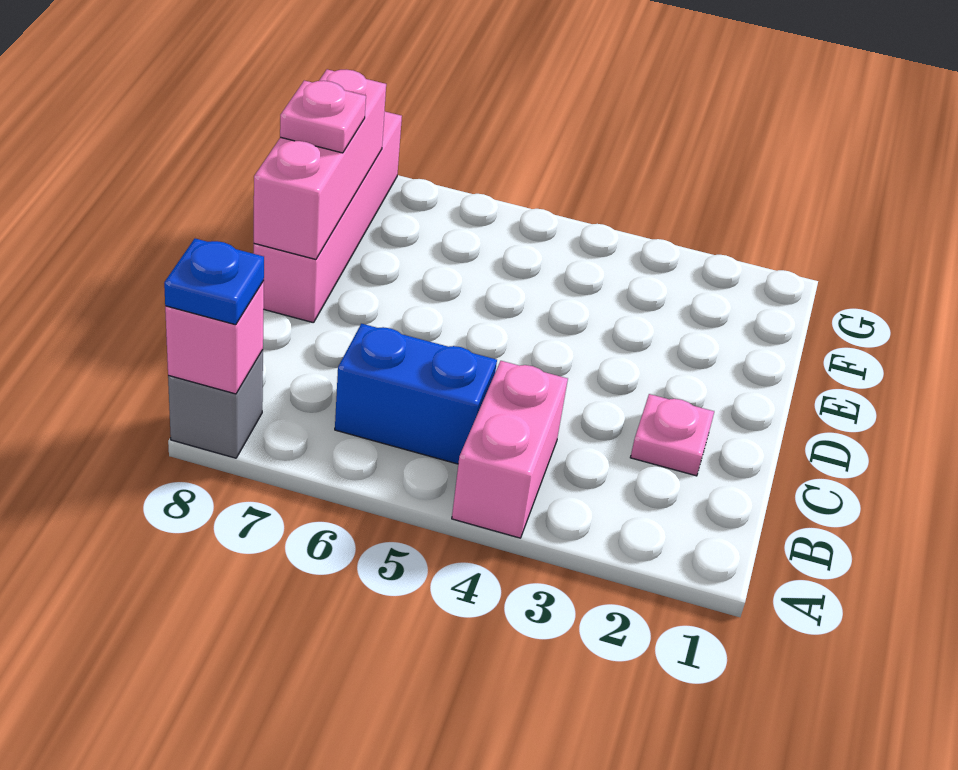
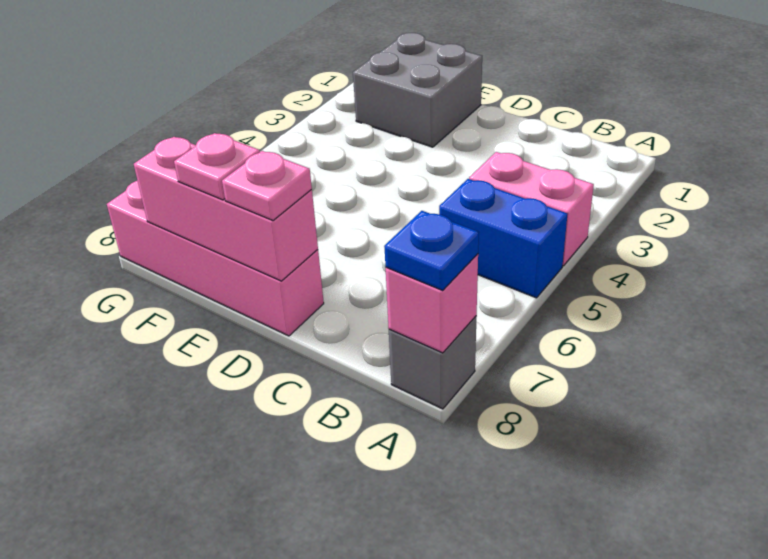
blue 1x2 brick [335,324,497,464] -> blue 1x2 brick turned to [439,179,568,298]
pink 1x1 plate [630,394,714,476] -> pink 1x1 plate moved to [222,151,312,221]
none -> grey 2x2 brick [353,33,482,147]

